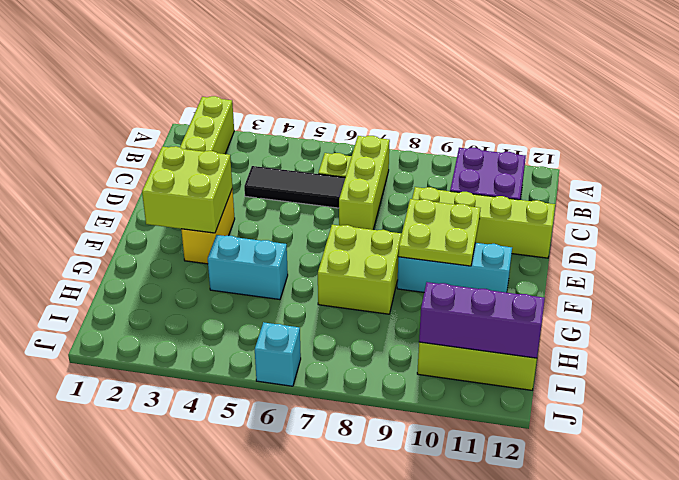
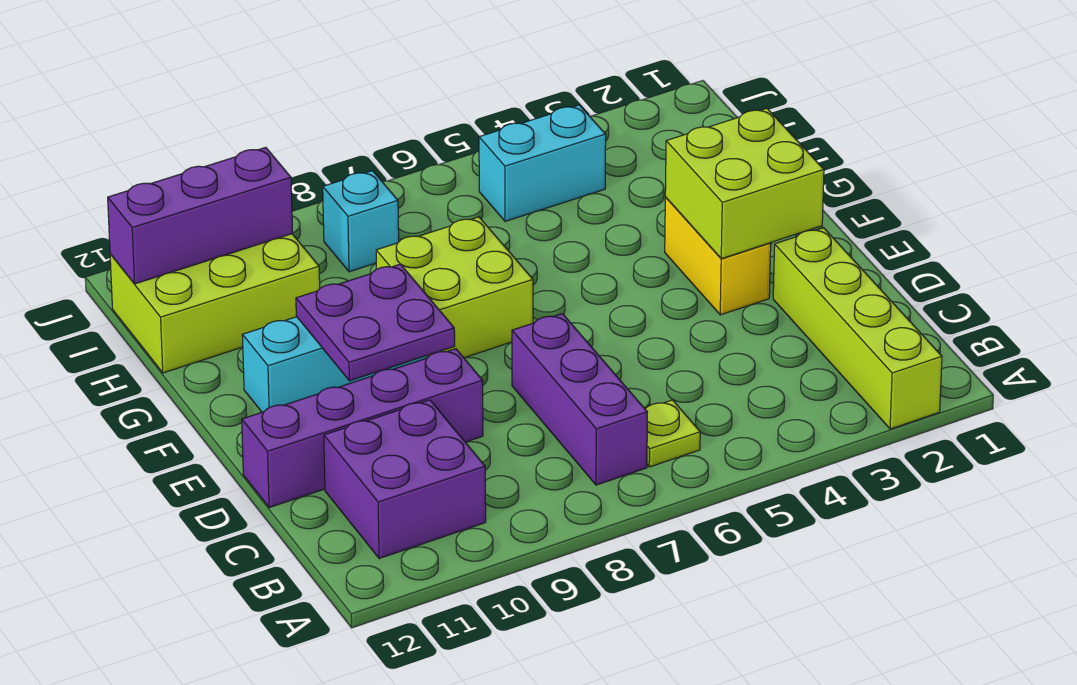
lime 1x3 brick [339,136,390,230] -> purple 1x3 brick [512,314,647,485]
black 1x3 tile [244,166,345,208] -> none
lime 1x4 brick [412,187,555,258] -> purple 1x4 brick [242,349,483,508]
lime 2x2 plate [398,199,480,266] -> purple 2x2 plate [296,264,455,381]
cyan 1x2 brick [208,235,288,300] -> cyan 1x2 brick moved to [479,105,606,221]
cyan 1x1 brick [255,322,301,386] -> cyan 1x1 brick moved to [323,171,399,272]

